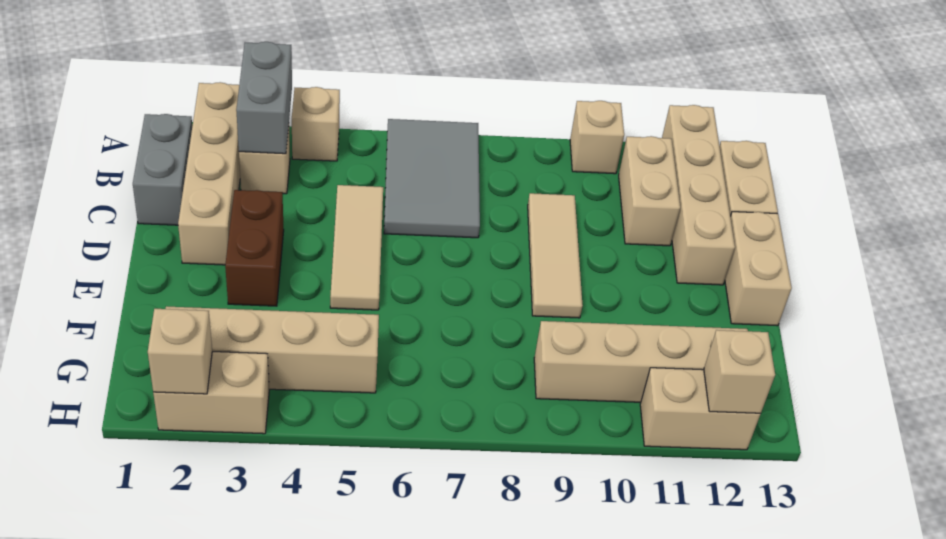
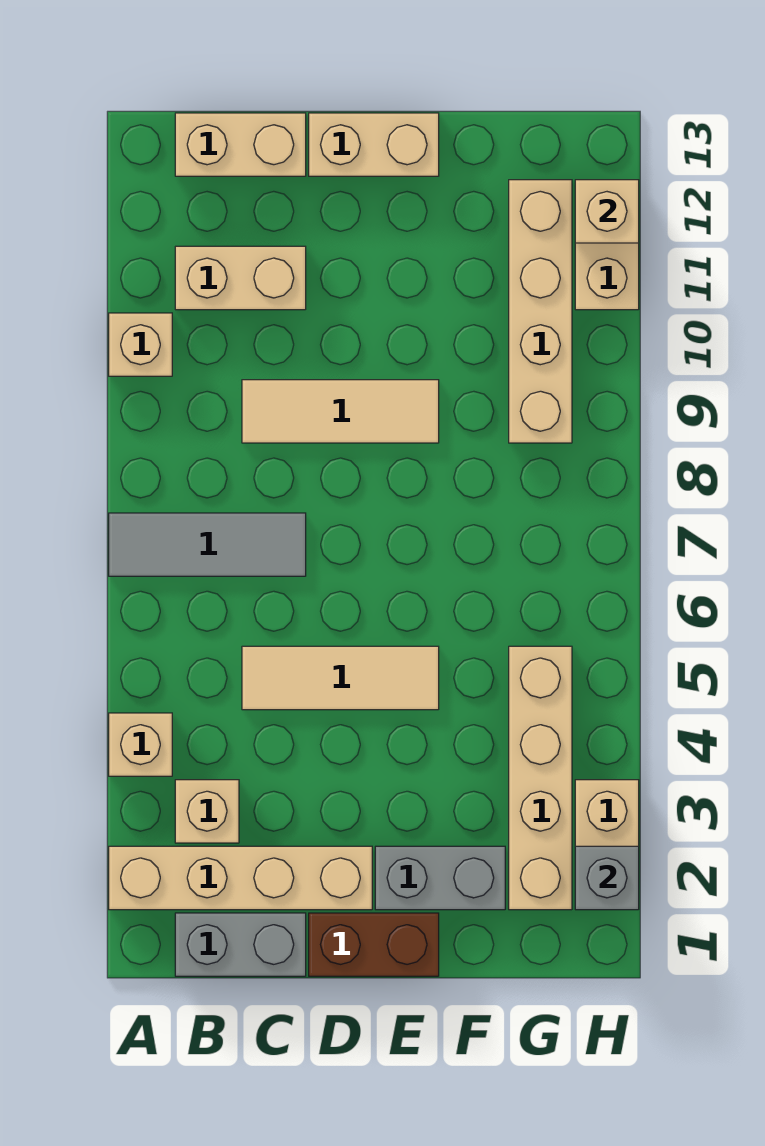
grey 1x2 brick [236,42,292,154] -> grey 1x2 brick moved to [375,846,505,910]
grey 2x3 tile [384,119,480,238] -> grey 1x3 tile [109,513,306,576]
tan 1x4 brick [662,105,735,285] -> none
brown 1x2 brick [225,190,284,306] -> brown 1x2 brick moved to [309,913,439,976]
tan 1x1 brick [148,309,212,394] -> grey 1x1 brick [575,846,639,910]

